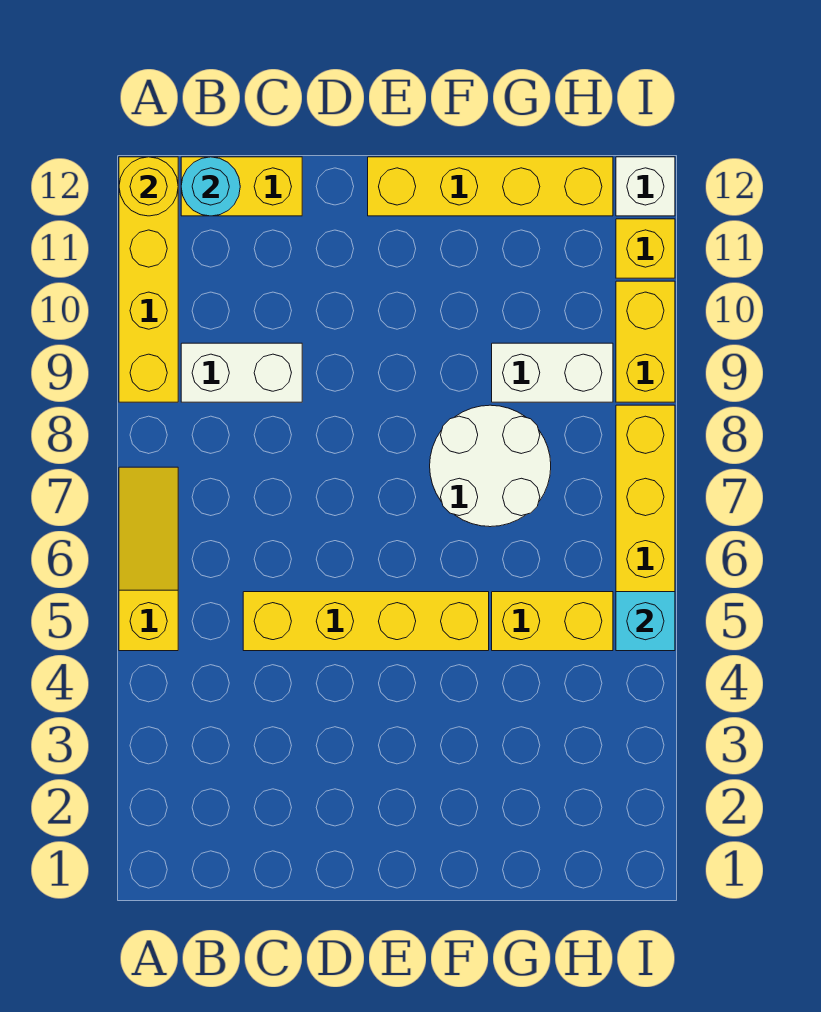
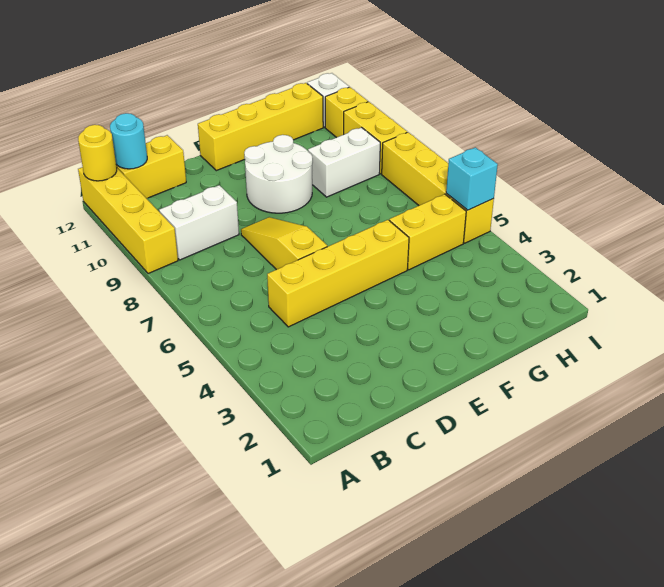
yellow 1x3 slope [119,467,178,651] -> yellow 1x3 slope moved to [241,217,327,270]
white 2x2 round brick [430,405,551,527] -> white 2x2 round brick moved to [244,135,313,213]

